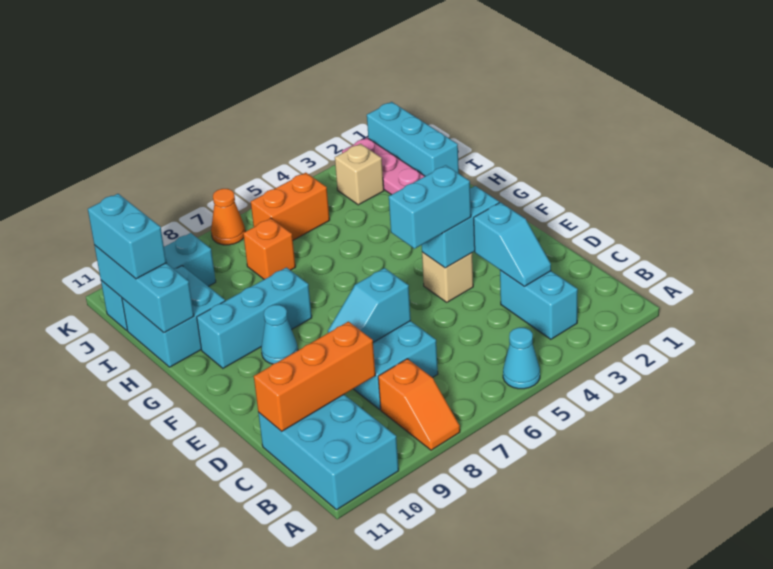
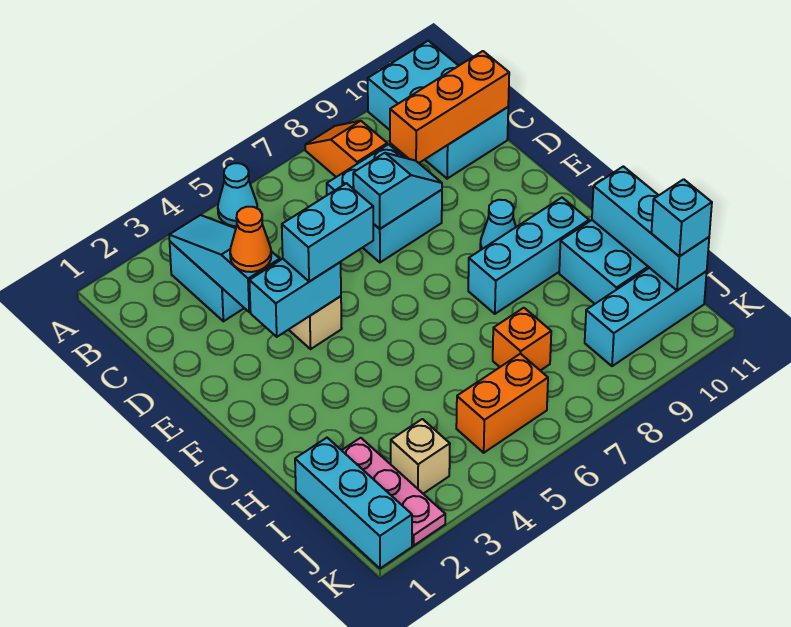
cyan 1x2 slope [474,202,551,286] -> cyan 1x3 slope [169,215,280,312]
cyan 1x2 brick [88,194,166,279] -> cyan 1x1 brick [651,179,712,256]
orange 1x1 cone [211,189,245,245] -> orange 1x1 cone moved to [230,207,271,272]

